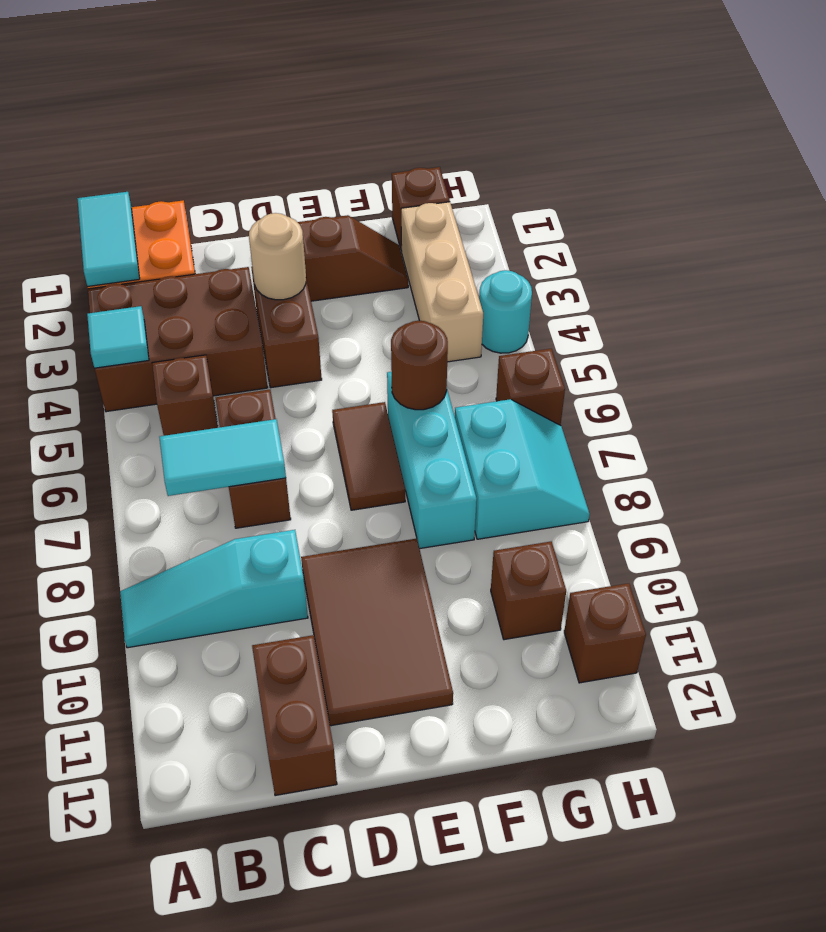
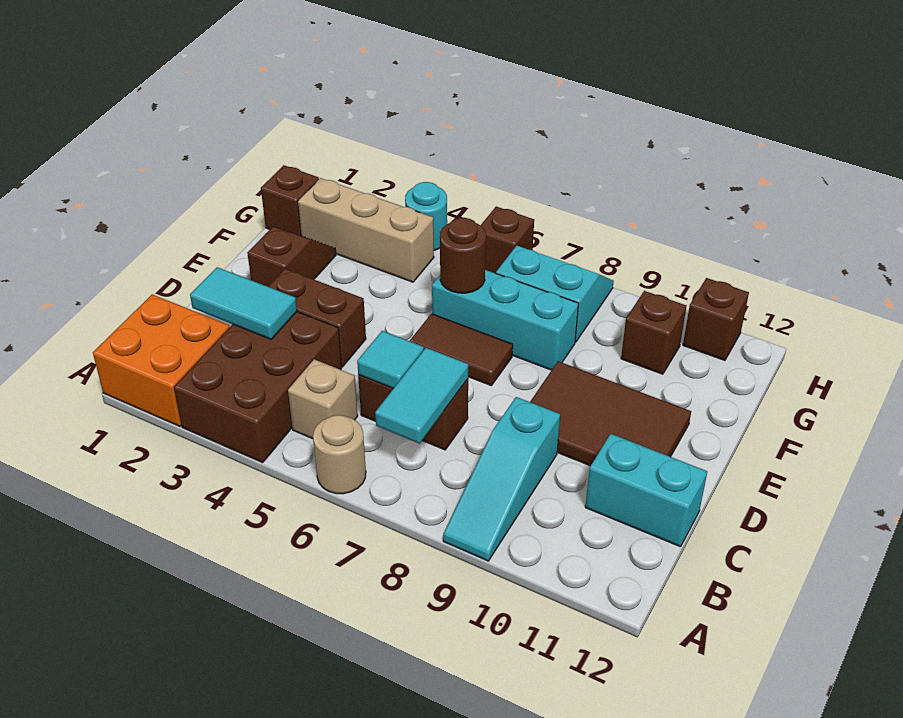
cyan 1x2 tile [77,192,140,287] -> cyan 1x2 tile moved to [190,267,297,339]
cyan 1x1 tile [87,306,149,368] -> cyan 1x1 tile moved to [357,331,424,389]
brown 1x1 brick [152,355,218,436] -> tan 1x1 brick [288,359,358,439]
brown 1x2 brick [252,635,337,796] -> cyan 1x2 brick [585,434,707,547]
tan 1x1 round brick [249,213,306,300] -> tan 1x1 round brick moved to [313,415,366,494]

